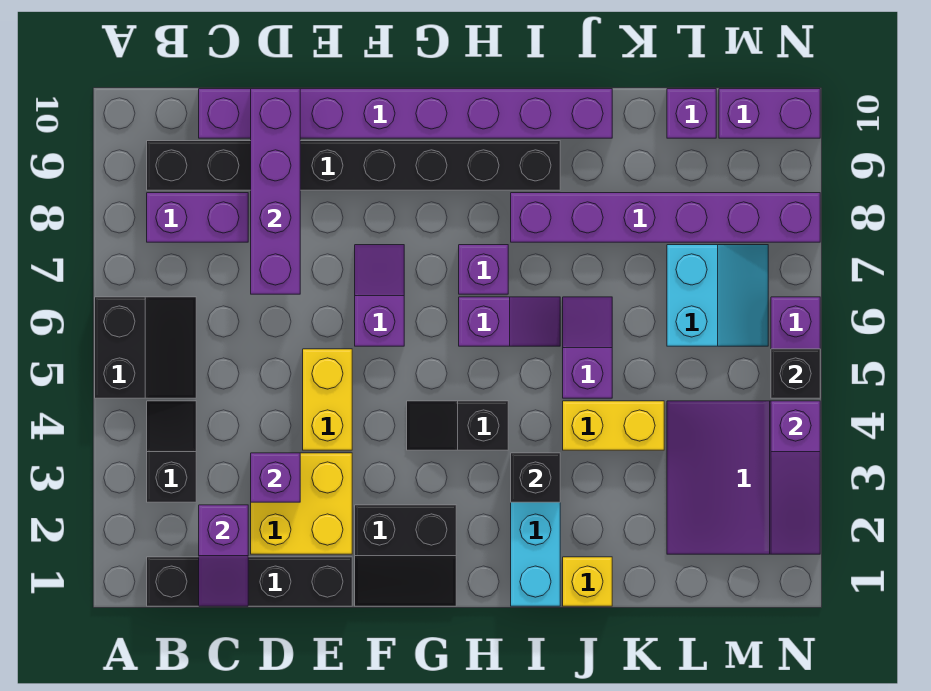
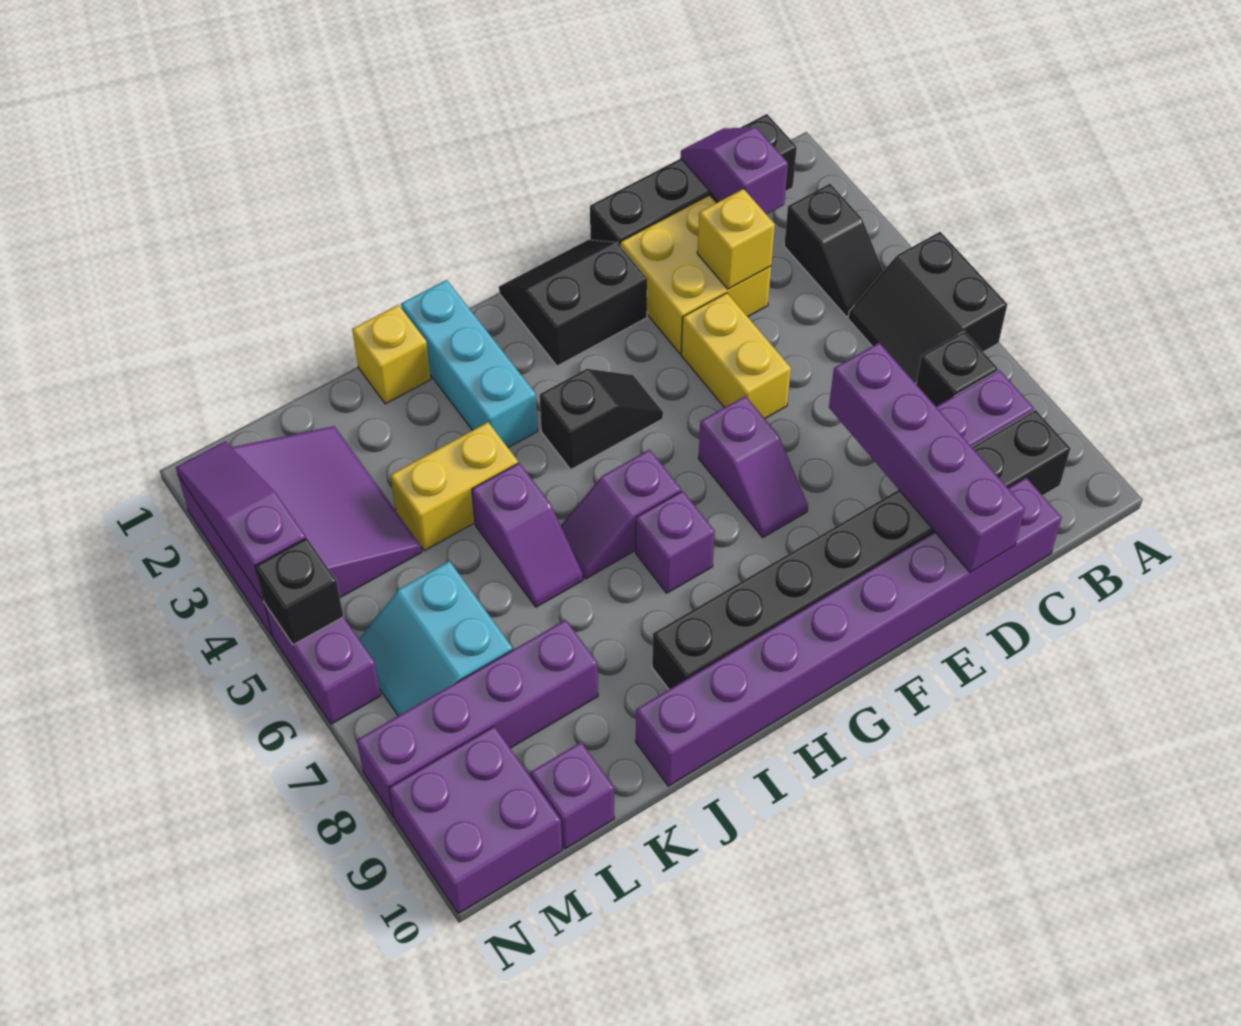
purple 1x1 brick [251,453,300,502] -> yellow 1x1 brick [697,189,775,289]
black 1x1 brick [511,453,560,502] -> black 1x1 brick moved to [916,331,998,406]
purple 1x6 brick [511,193,820,242] -> purple 1x4 brick [357,620,598,817]
purple 1x2 brick [719,89,820,138] -> purple 2x2 brick [389,726,562,914]

